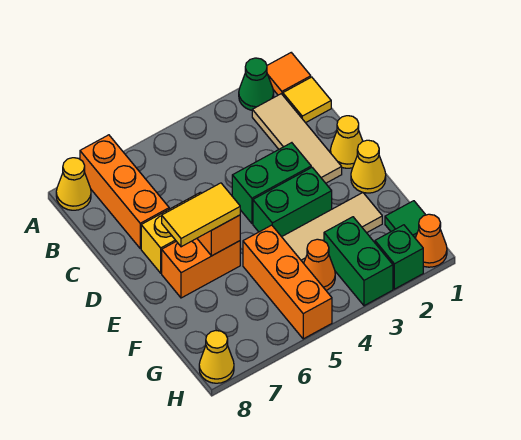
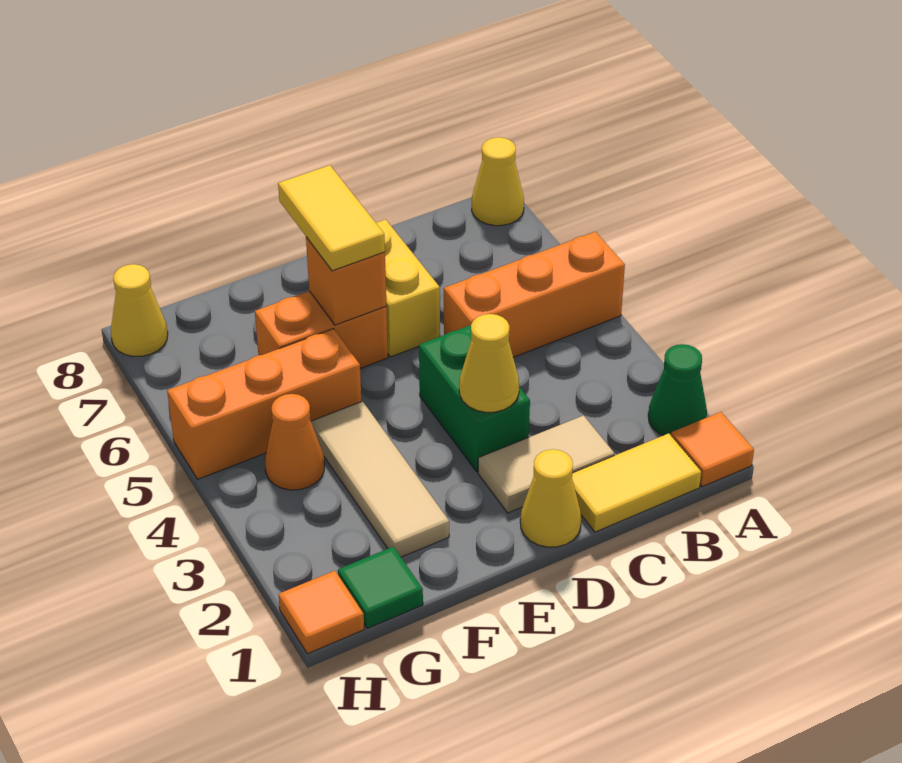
orange 1x3 brick [80,135,169,248] -> orange 1x3 brick moved to [444,232,625,357]
yellow 1x1 tile [283,77,331,123] -> yellow 1x2 tile [572,433,701,532]
tan 1x3 tile [252,94,342,183] -> tan 1x2 tile [478,415,614,513]
yellow 1x1 cone [351,140,386,193] -> yellow 1x1 cone moved to [459,314,519,412]
green 1x2 brick [253,167,332,237] -> none
orange 1x2 brick [162,239,240,298] -> orange 1x2 brick turned to [255,291,388,368]
green 1x2 brick [324,217,393,306] -> none
orange 1x1 cone [415,214,447,267] -> orange 1x1 tile [278,571,364,654]
green 1x1 brick [375,225,423,289] -> none

